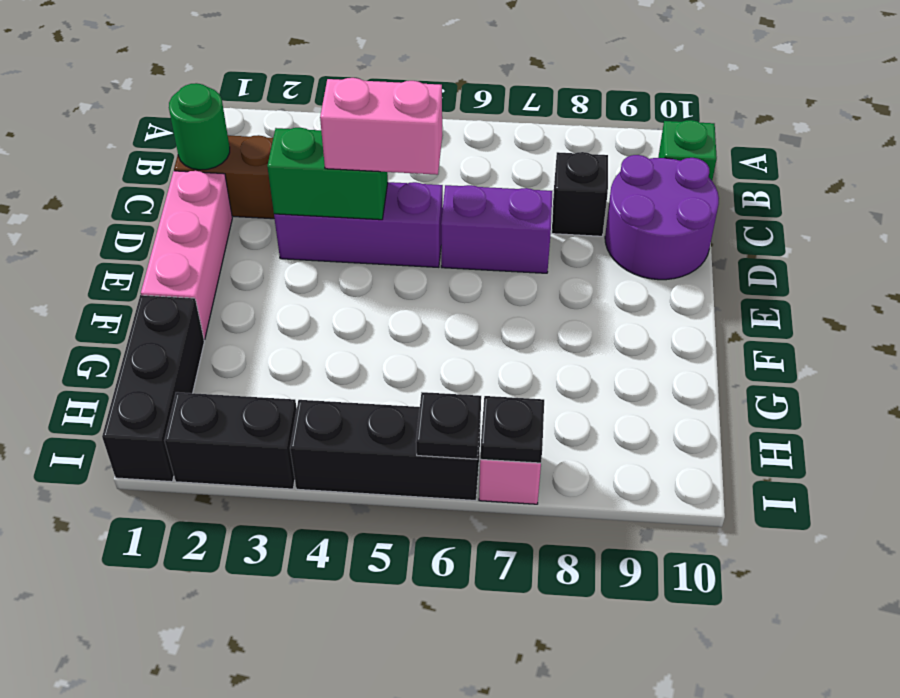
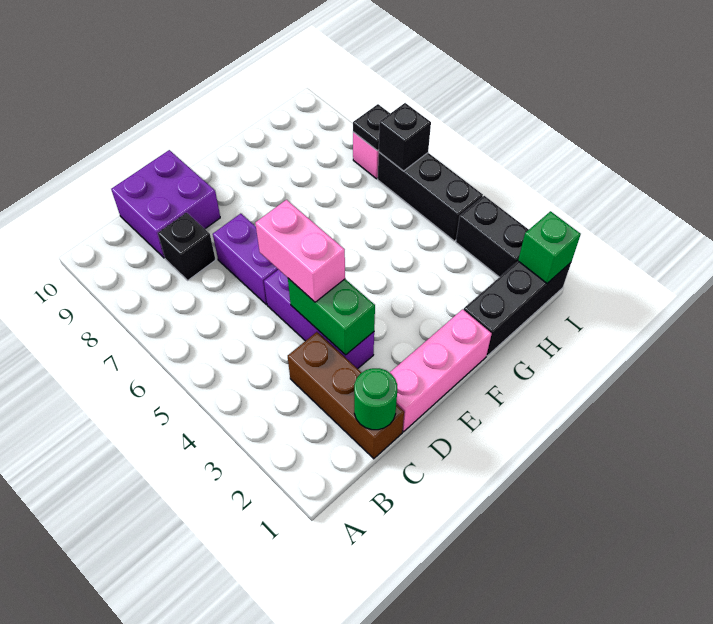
green 1x1 brick [658,120,717,180] -> green 1x1 brick moved to [518,211,581,283]
purple 2x2 round brick [605,155,719,280] -> purple 2x2 brick [111,150,220,258]
black 1x1 plate [416,392,481,459] -> black 1x1 brick [379,103,431,171]

